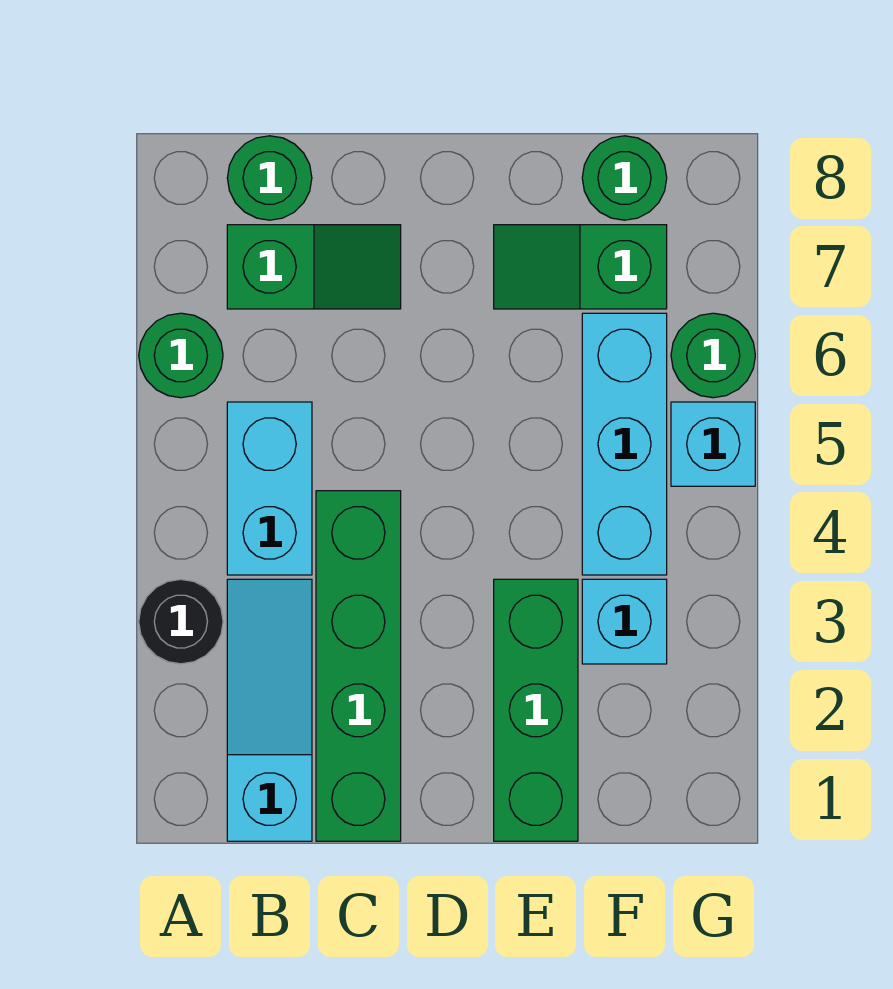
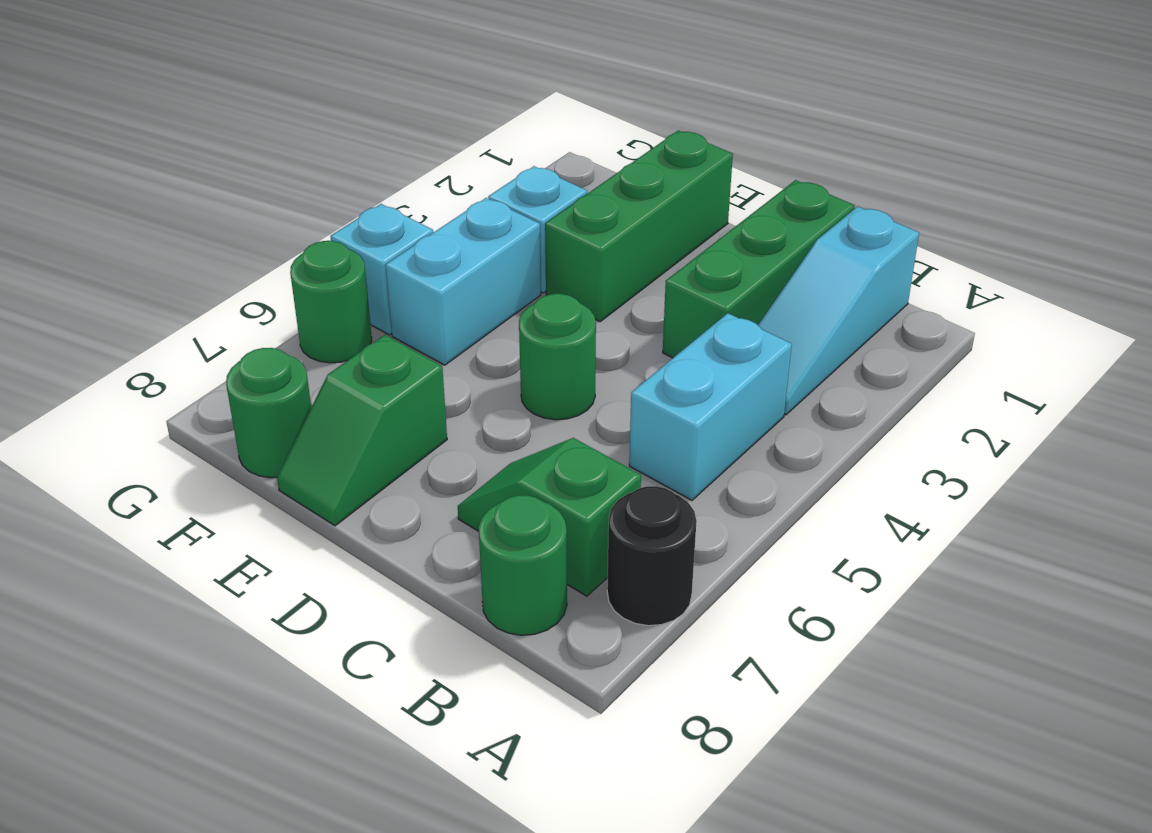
black 1x1 round brick [139,579,223,664] -> black 1x1 round brick moved to [607,486,697,626]
green 1x1 round brick [139,313,223,398] -> green 1x1 round brick moved to [519,294,596,420]
green 1x4 brick [316,491,401,841] -> green 1x3 brick [663,180,855,358]
green 1x2 slope [494,225,667,309] -> green 1x2 slope turned to [277,335,447,526]
cyan 1x3 brick [582,313,667,575] -> cyan 1x2 brick [386,198,541,365]

